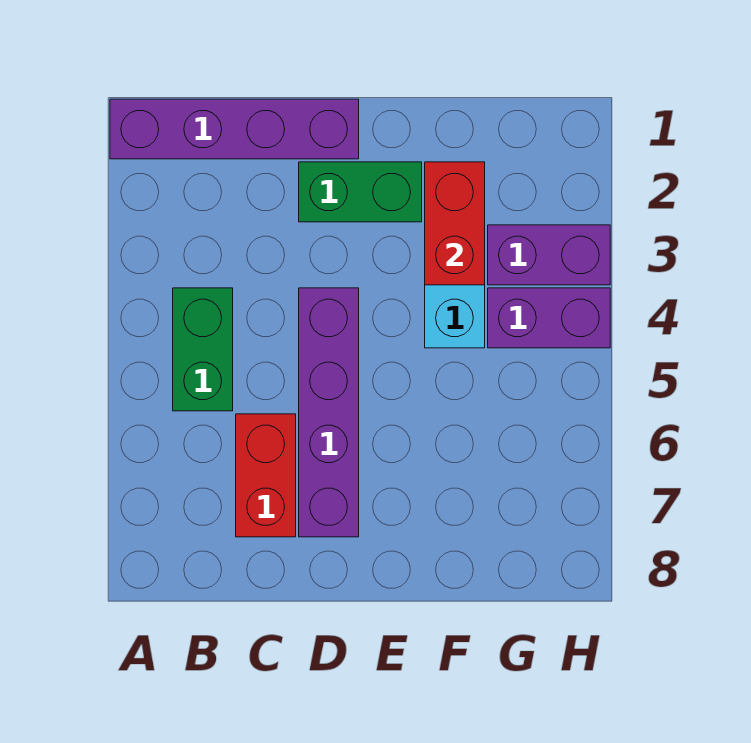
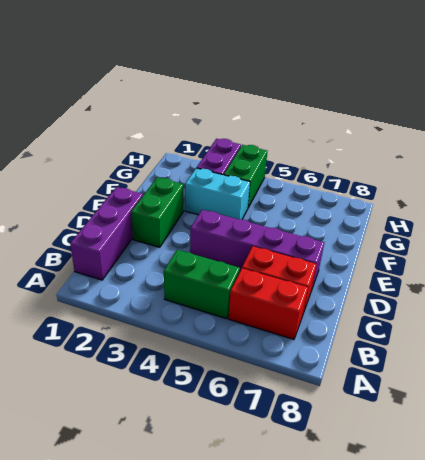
purple 1x4 brick [110,99,359,159] -> purple 1x3 brick [70,187,143,280]
red 1x2 brick [425,162,485,285] -> red 1x2 brick moved to [228,268,308,339]
purple 1x2 brick [488,288,610,348] -> green 1x2 brick [224,145,267,207]

